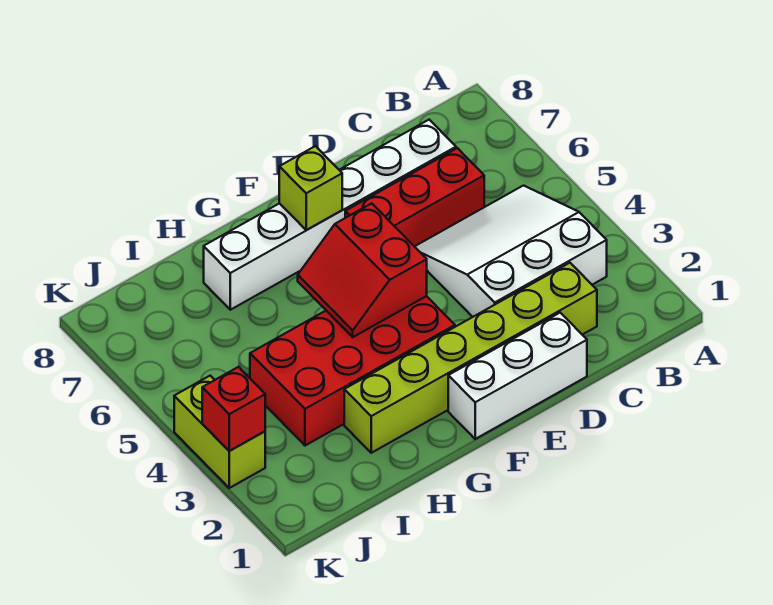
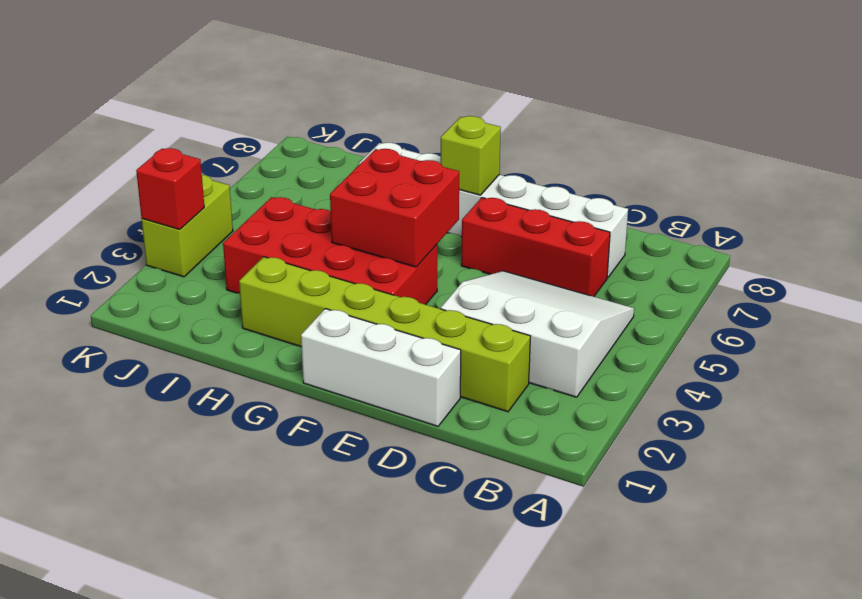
red 2x2 slope [298,203,427,337] -> red 2x2 brick [330,149,459,267]

